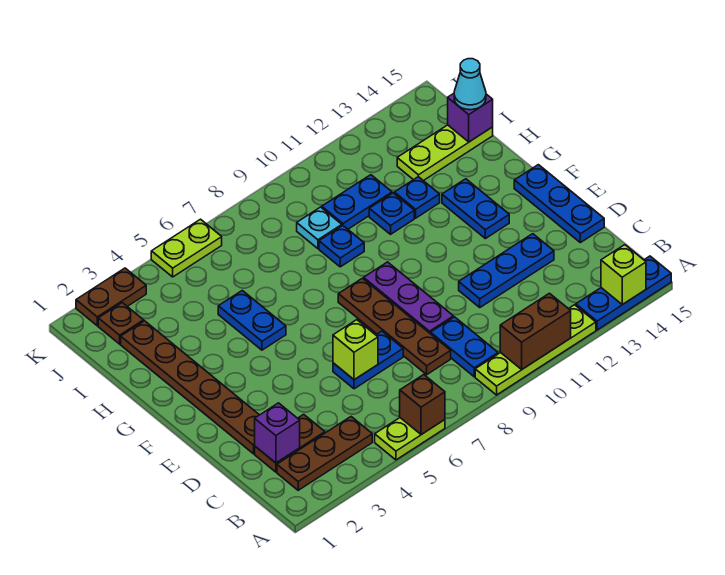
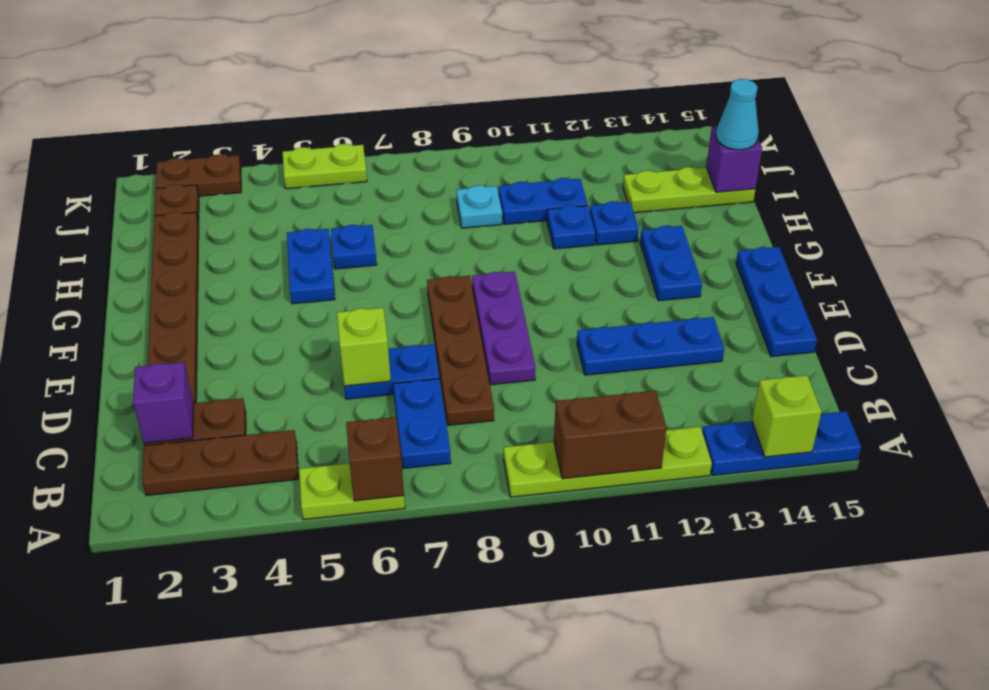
blue 1x2 plate [431,317,498,377] -> blue 1x2 plate moved to [393,379,451,468]
blue 1x1 plate [319,226,364,267] -> blue 1x1 plate moved to [331,225,377,269]

